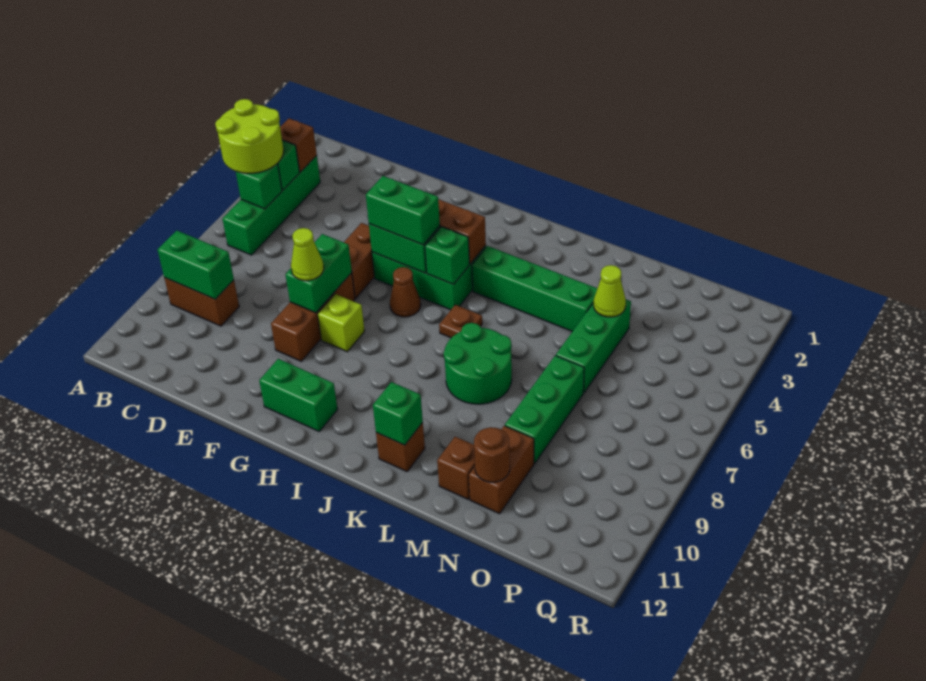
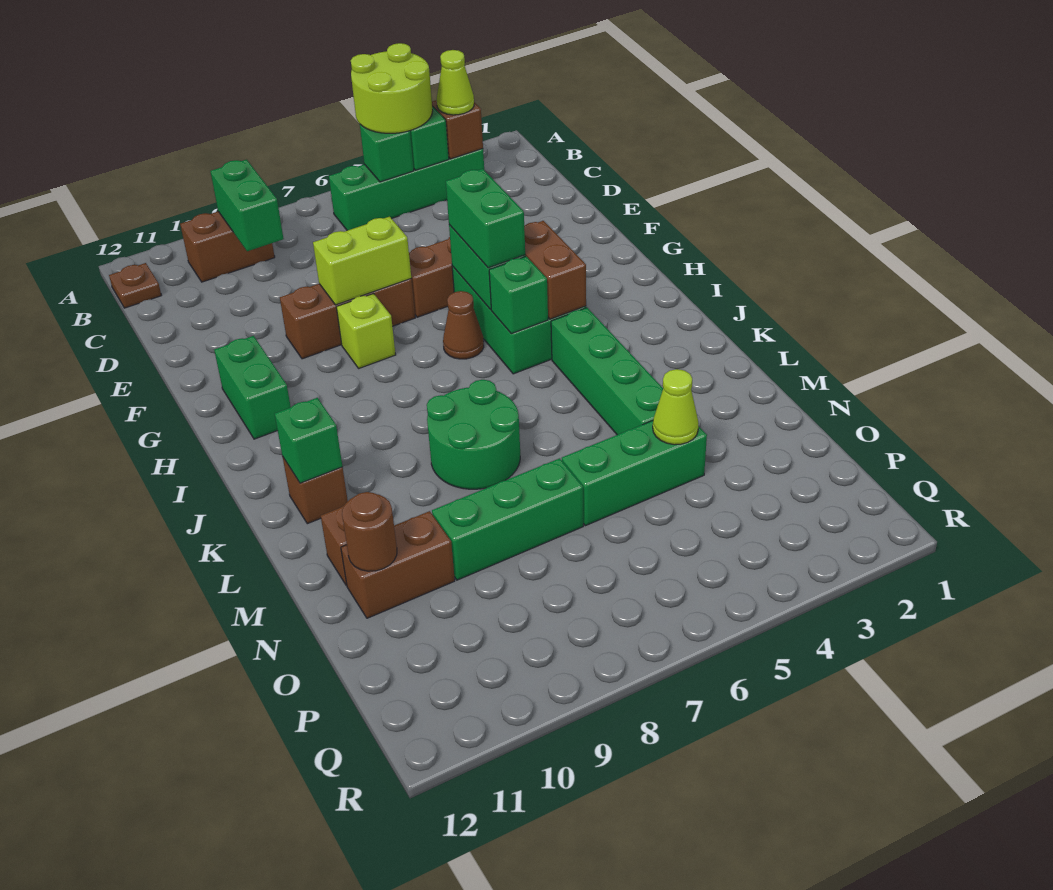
brown 1x2 brick [164,278,239,326] -> brown 1x2 brick turned to [180,212,275,282]
green 1x2 brick [286,234,352,313] -> lime 1x2 brick [313,217,411,305]
lime 1x1 cone [291,228,324,281] -> lime 1x1 cone moved to [437,50,474,115]
brown 1x1 plate [439,305,482,338] -> brown 1x1 plate moved to [109,263,161,308]

